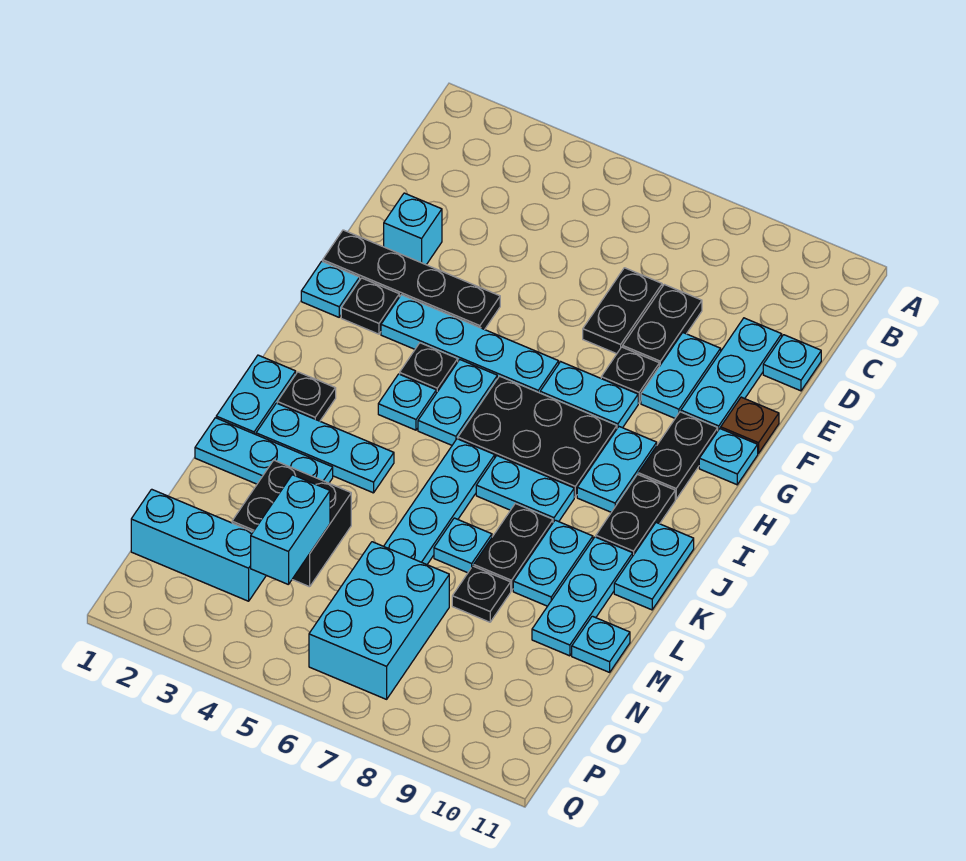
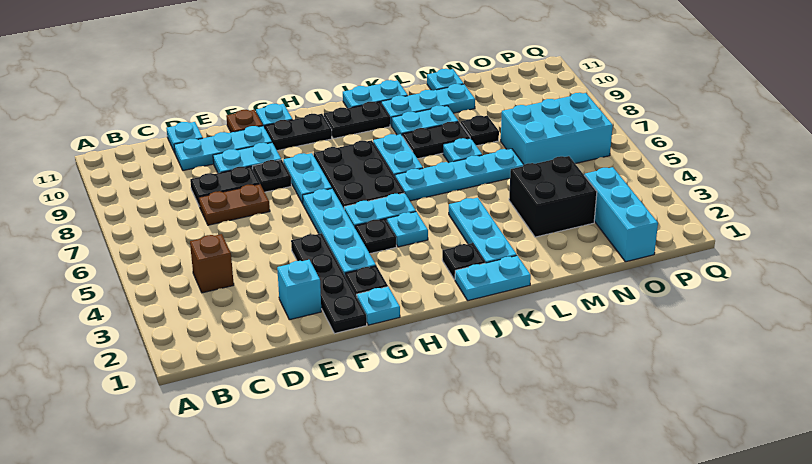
none -> brown 1x1 brick [190,234,234,293]
black 1x2 plate [583,268,662,354] -> brown 1x2 plate [199,184,270,225]
cyan 1x2 plate [577,427,657,512] -> none
cyan 1x3 plate [195,418,333,484] -> none
cyan 1x2 brick [251,475,330,585] -> none

